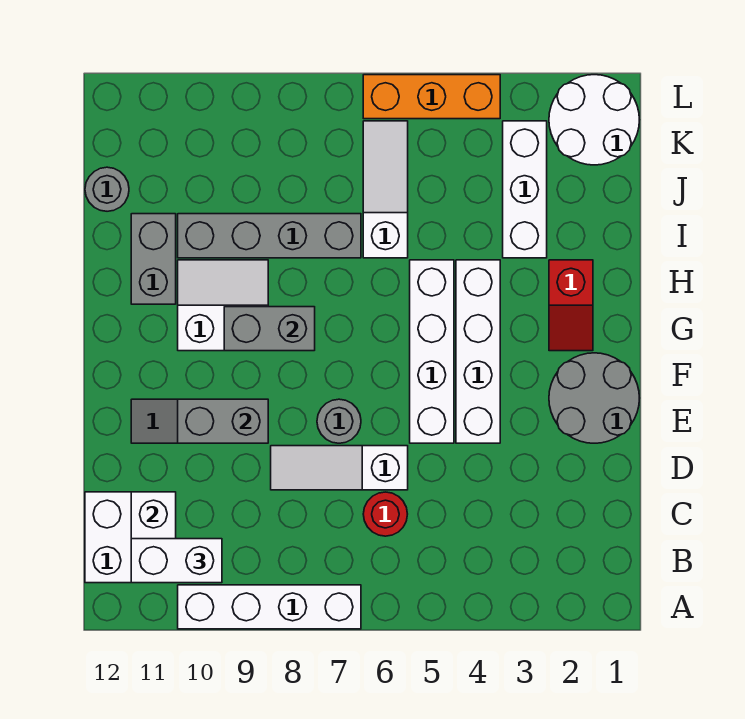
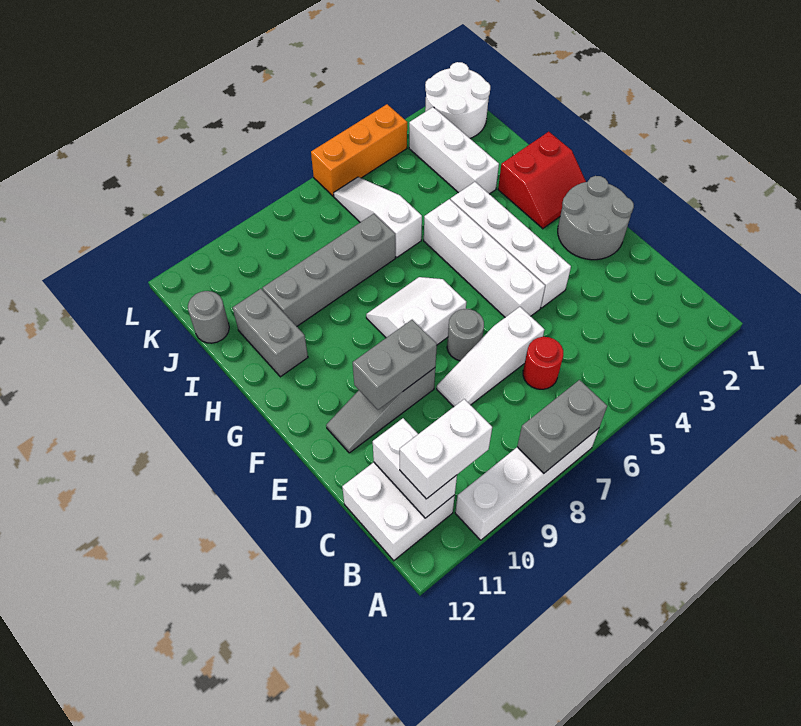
red 1x2 slope [549,260,593,351] -> red 2x2 slope [498,132,586,229]
grey 1x2 brick [224,307,315,351] -> grey 1x2 brick moved to [517,380,607,473]
white 2x2 slope [178,260,268,351] -> white 2x2 slope moved to [366,277,466,345]

